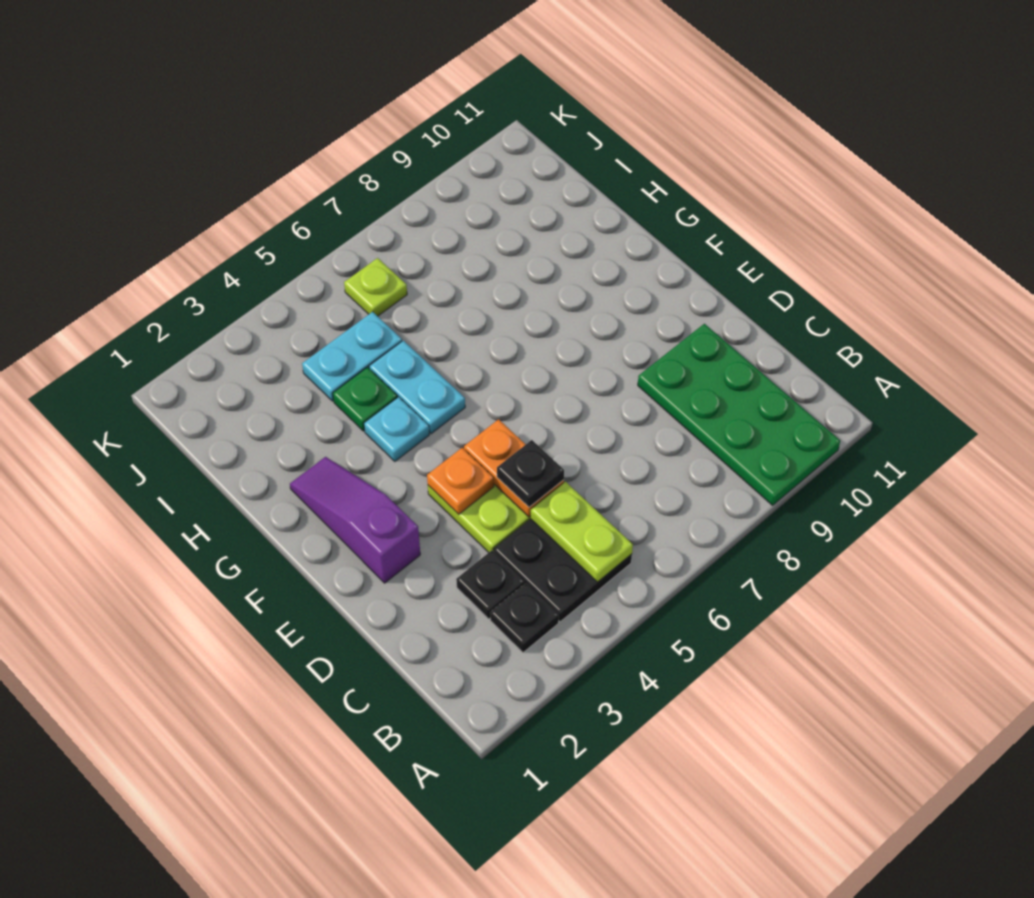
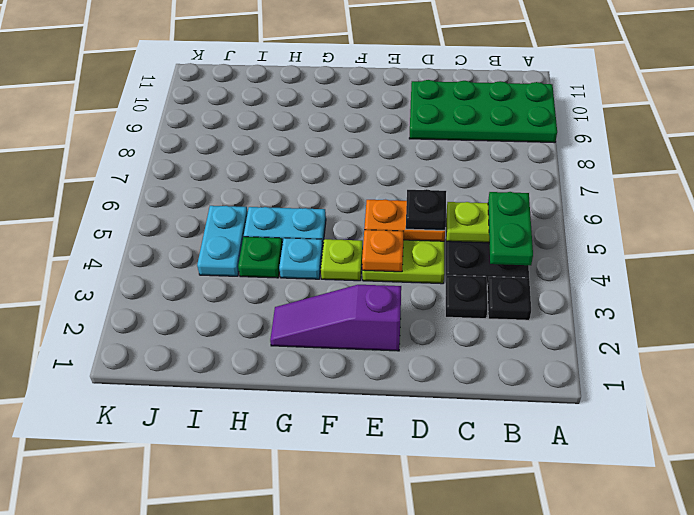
none -> green 1x2 plate [488,192,533,265]
lime 1x1 plate [344,258,407,316] -> lime 1x1 plate moved to [321,239,363,281]

